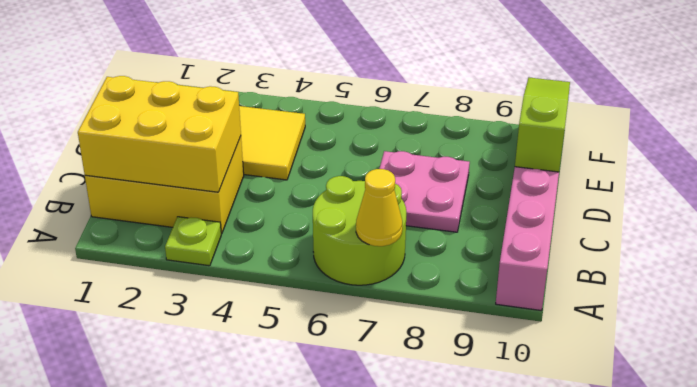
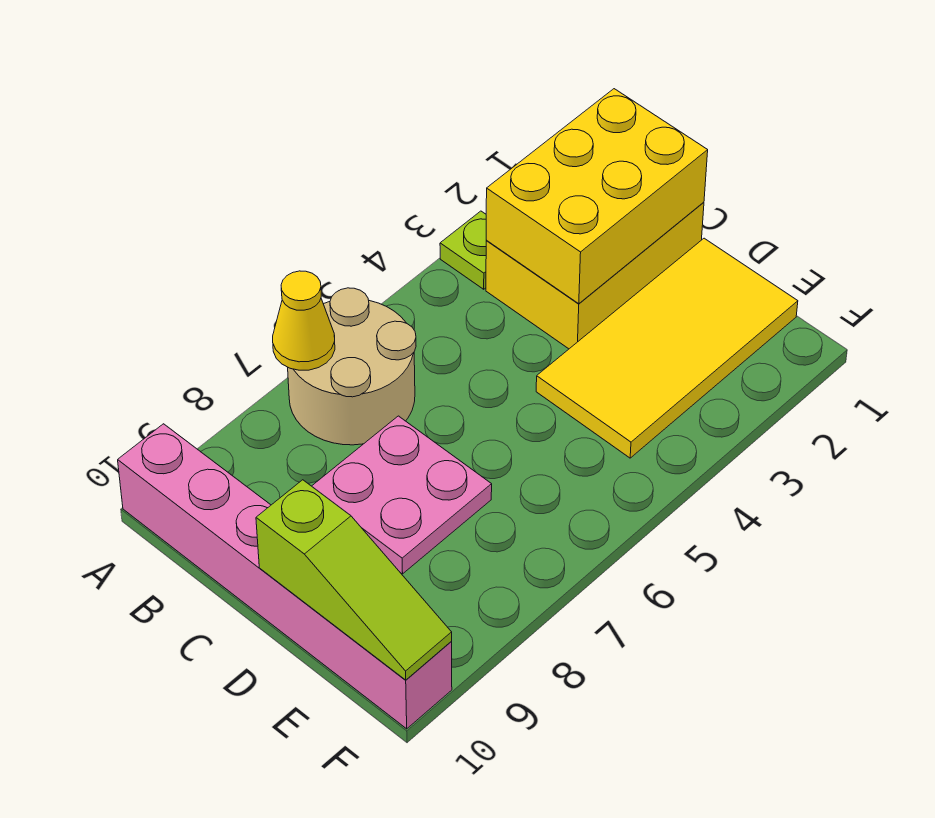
lime 2x2 round brick [313,176,407,285] -> tan 2x2 round brick [288,288,416,445]

